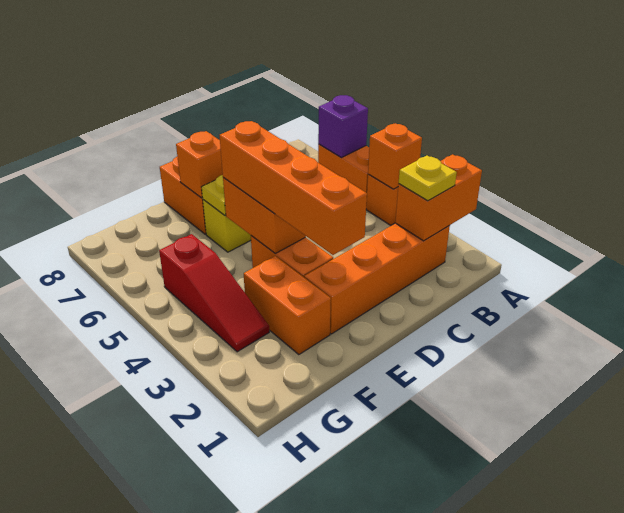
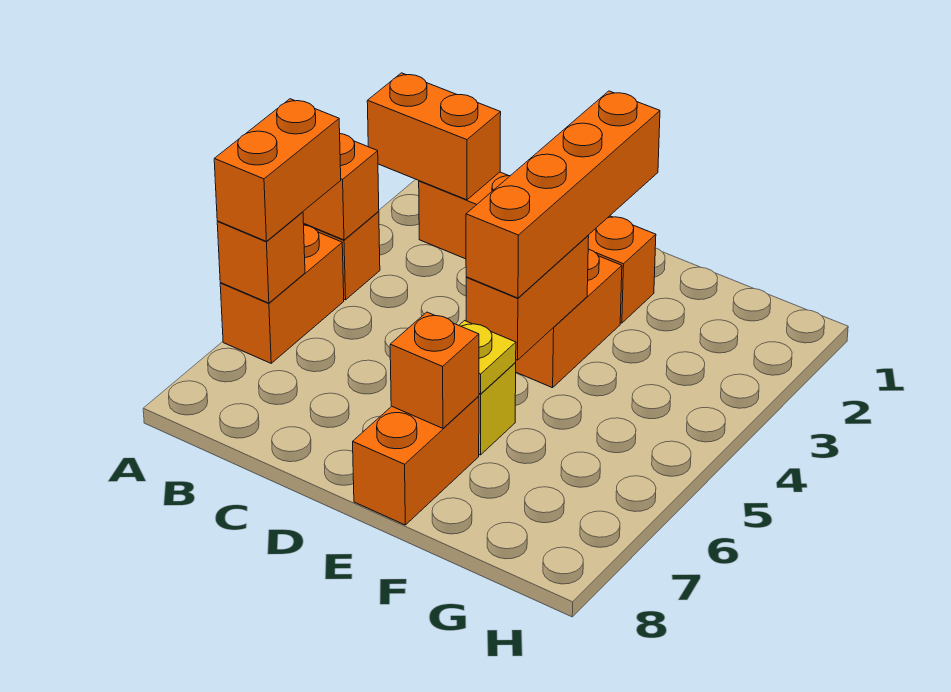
purple 1x1 brick [318,95,368,158] -> orange 1x1 brick [217,212,305,303]
yellow 1x1 plate [399,156,457,201] -> none
orange 1x2 brick [244,256,331,355] -> orange 1x2 brick moved to [214,99,341,241]
red 1x3 slope [159,234,269,352] -> none

